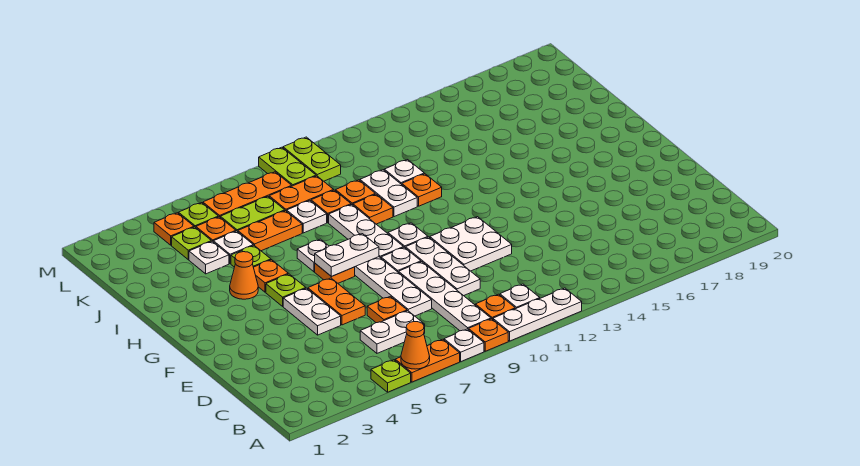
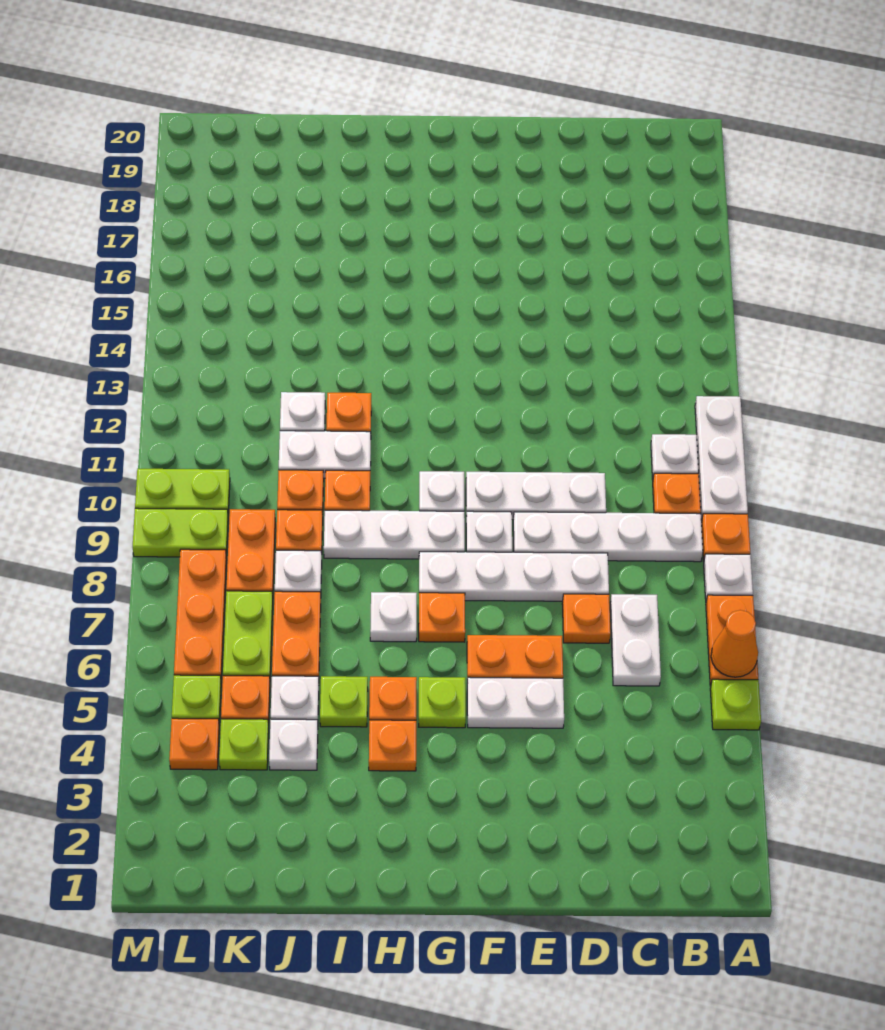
white 2x2 plate [430,217,512,271] -> none
white 1x2 plate [315,234,379,276] -> none
orange 1x1 cone [230,252,258,299] -> orange 1x1 plate [369,720,416,771]

